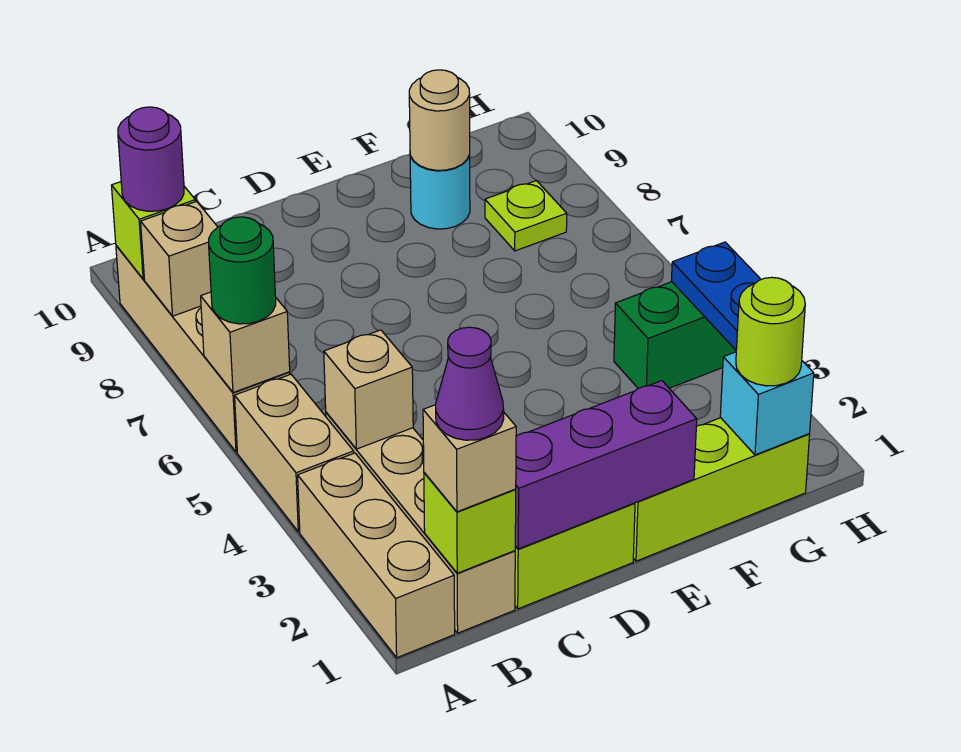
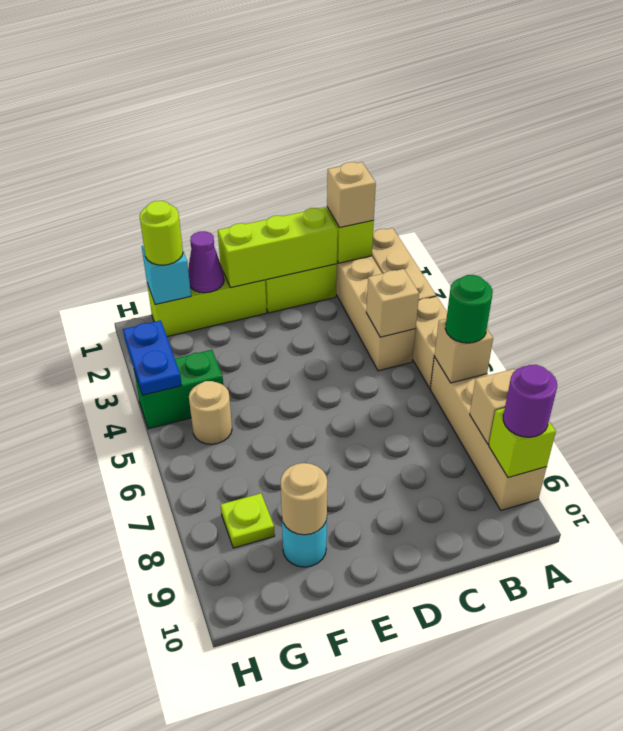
purple 1x1 cone [436,327,504,440] -> purple 1x1 cone moved to [188,231,224,293]
purple 1x3 brick [515,381,697,549] -> lime 1x3 brick [218,207,338,288]
none -> tan 1x1 round brick [189,381,232,444]

